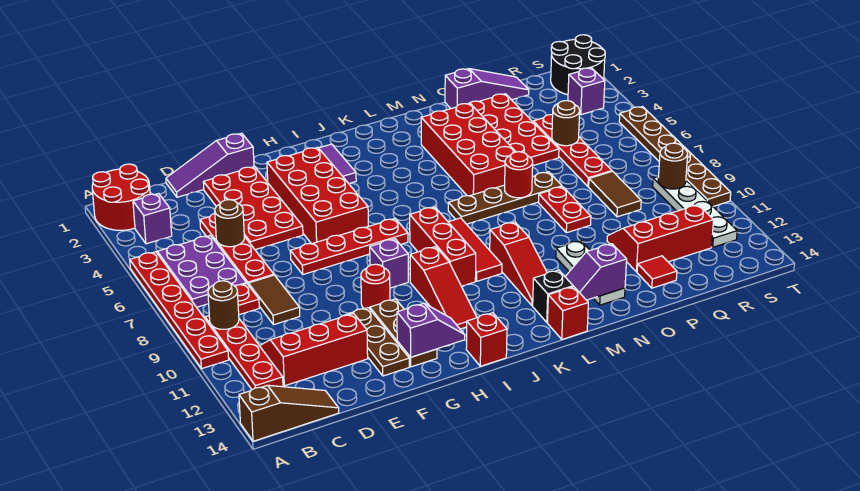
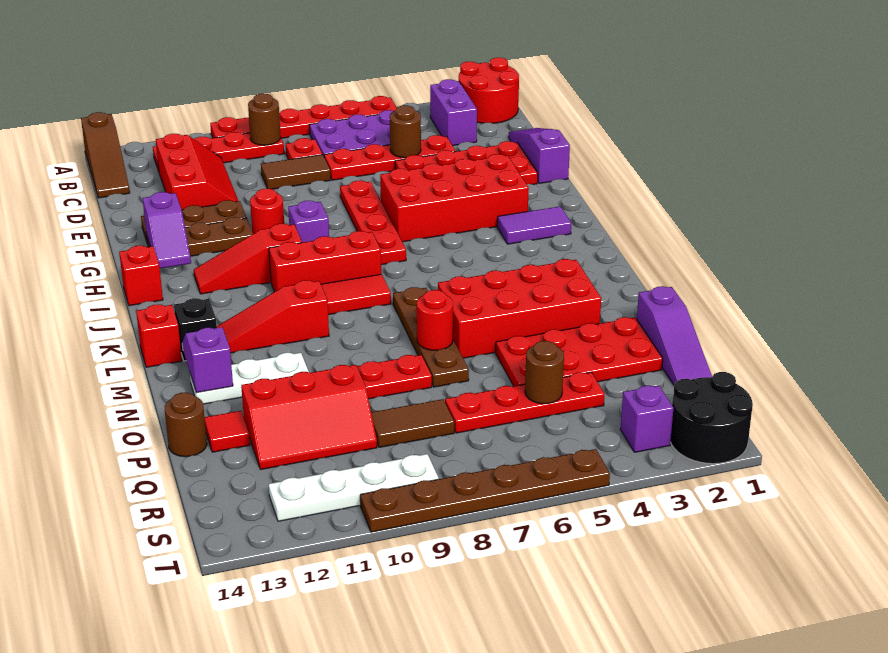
purple 1x1 brick [133,194,172,244] -> purple 1x2 brick [430,79,477,146]
red 2x3 slope [607,205,714,272] -> red 2x3 slope turned to [241,365,377,469]
brown 1x1 round brick [658,143,688,189] -> brown 1x1 round brick moved to [165,393,207,457]

